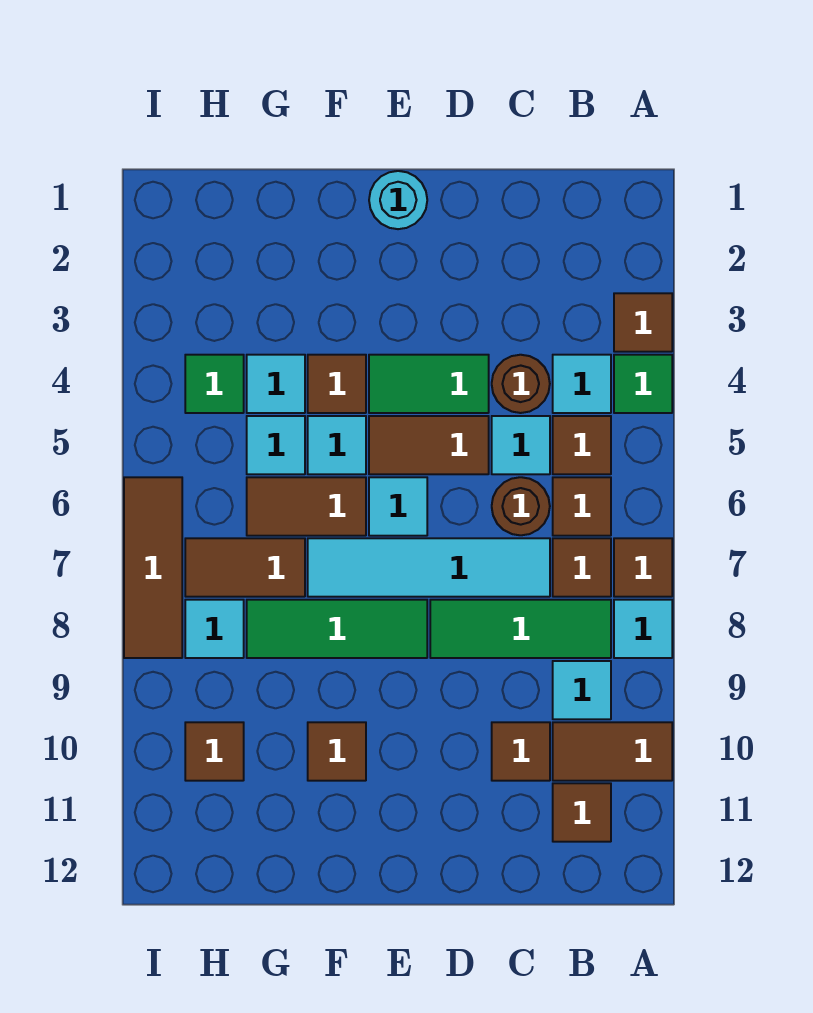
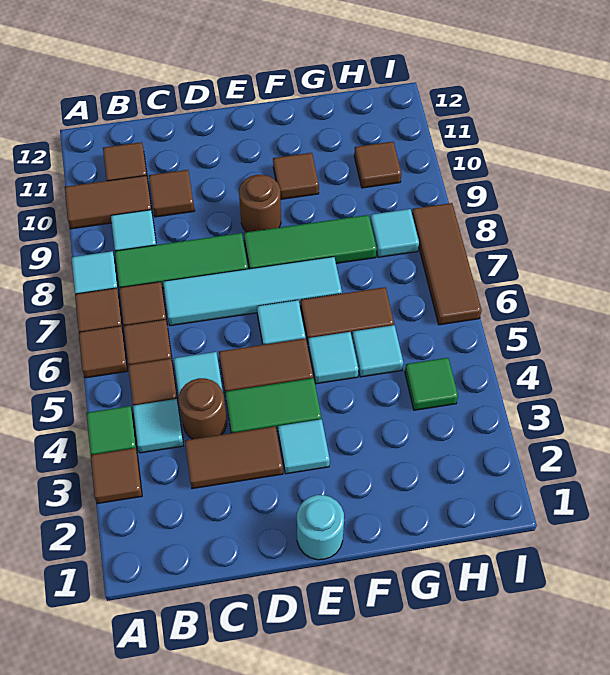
brown 1x1 round brick [492,477,550,535] -> brown 1x1 round brick moved to [239,175,281,232]
brown 1x1 tile [308,355,366,413] -> brown 1x1 tile moved to [79,326,128,378]
cyan 1x1 tile [247,355,305,413] -> cyan 1x1 tile moved to [278,419,330,474]
brown 1x2 tile [185,538,305,597] -> brown 1x2 tile moved to [185,427,283,489]

